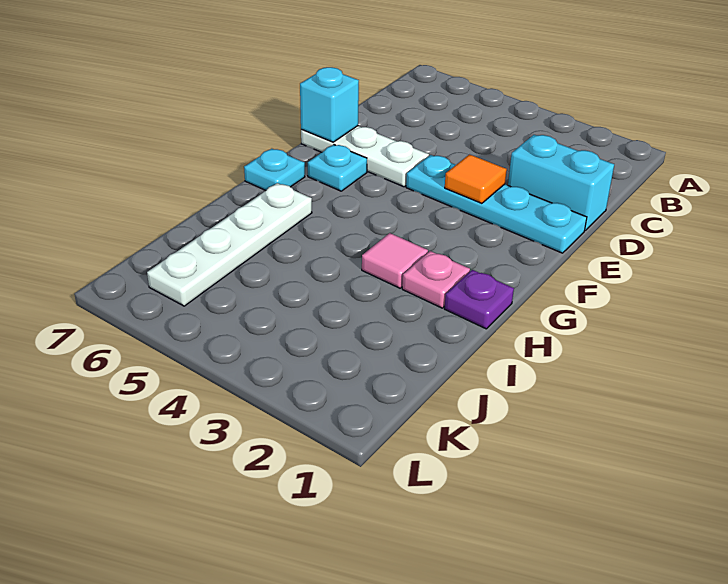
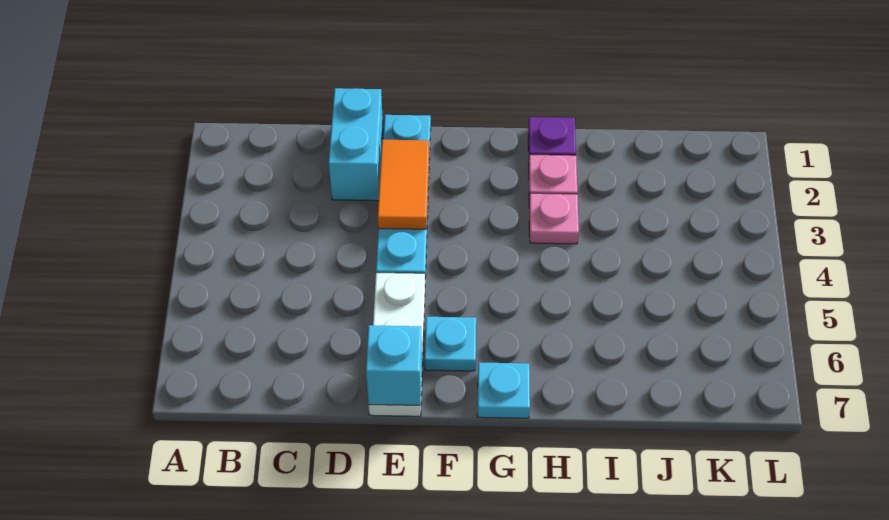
orange 1x1 tile [445,154,507,203] -> orange 1x2 tile [378,140,429,229]
pink 1x1 tile [362,233,428,288] -> pink 1x1 plate [529,193,579,244]
white 1x4 plate [147,183,312,306] -> none

